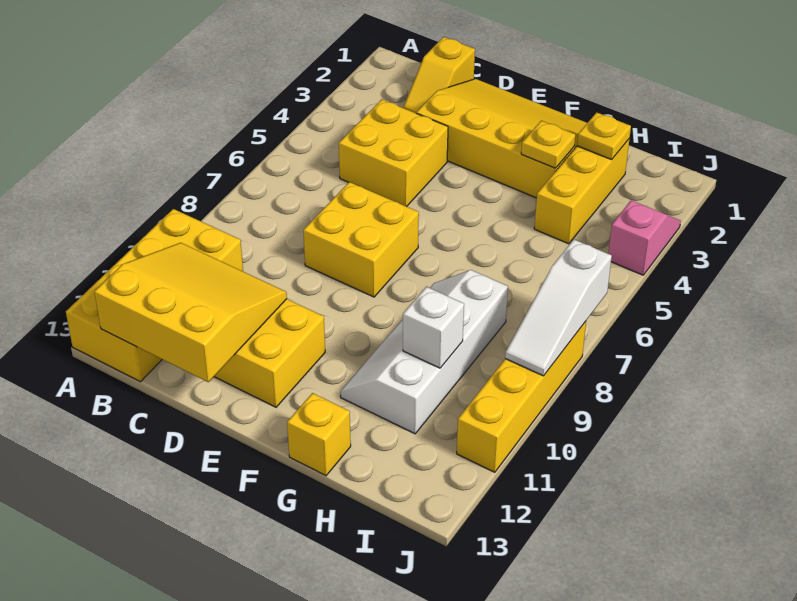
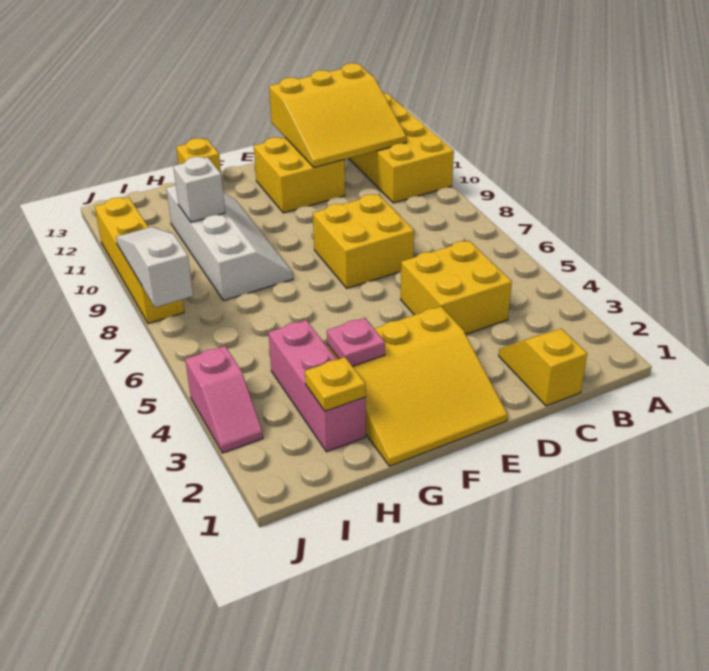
yellow 3x4 slope [416,79,587,198] -> yellow 3x3 slope [327,306,508,466]
yellow 1x1 plate [521,121,575,168] -> pink 1x1 plate [327,318,385,366]
yellow 1x3 brick [534,139,629,244] -> pink 1x3 brick [268,320,366,452]

